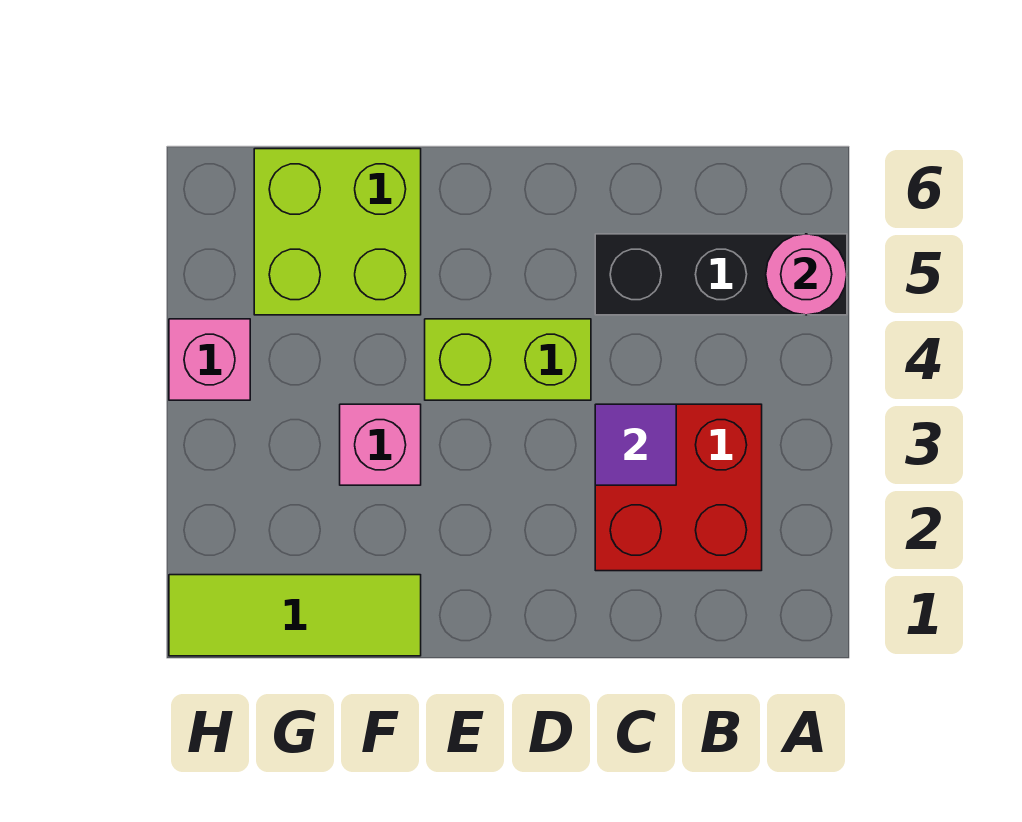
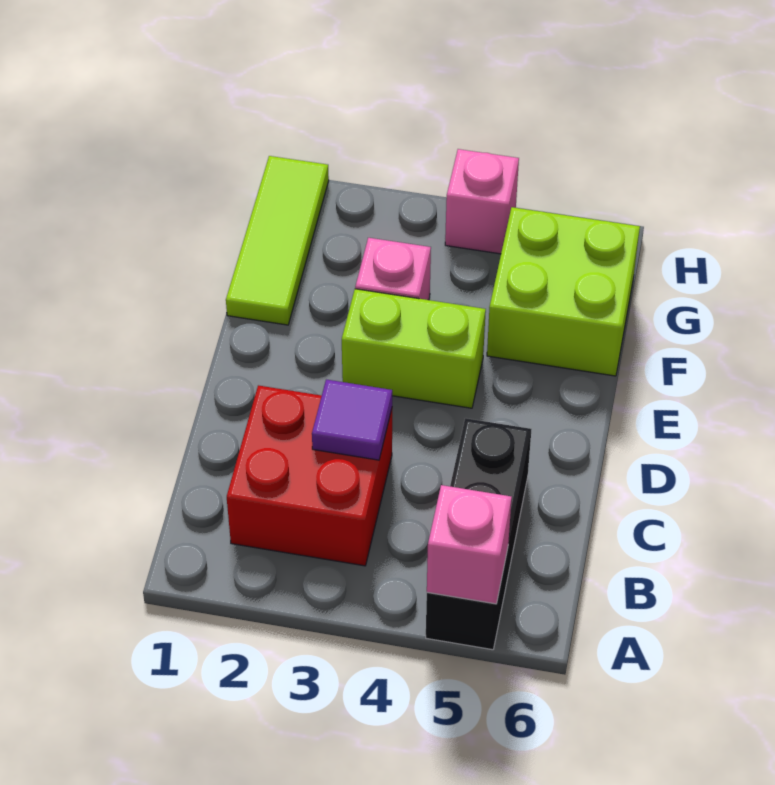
pink 1x1 round brick [766,234,847,315] -> pink 1x1 brick [427,485,512,604]
lime 1x2 brick [425,319,591,400] -> lime 1x2 brick turned to [342,289,486,408]

